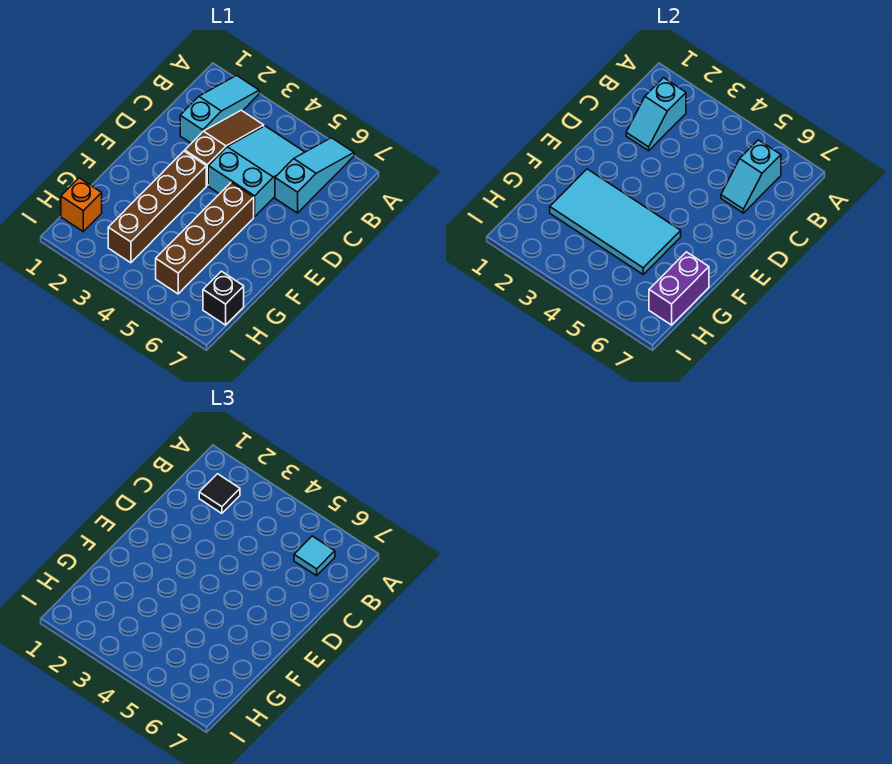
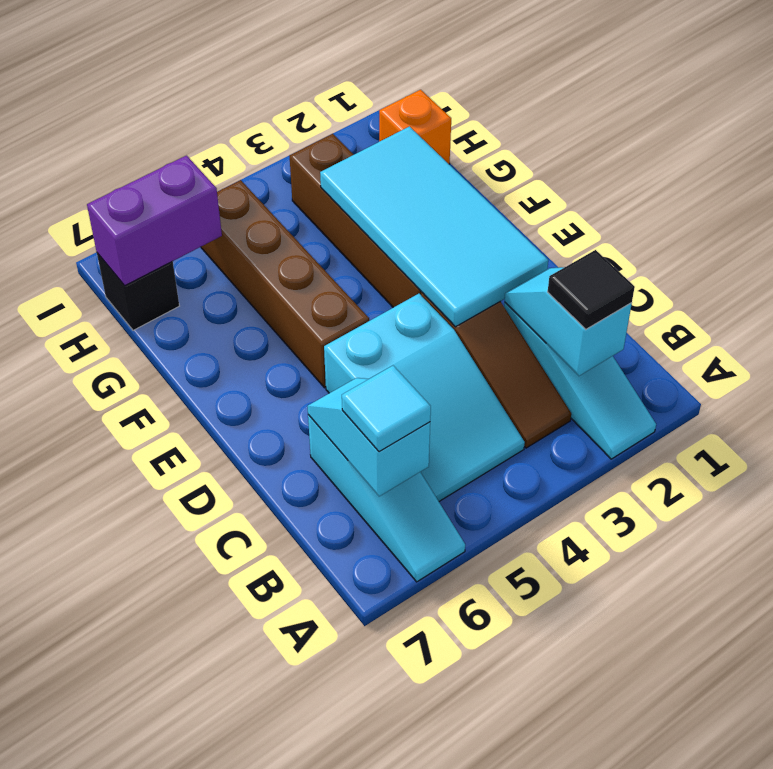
cyan 2x4 tile [550,169,681,274] -> cyan 2x4 tile turned to [320,126,548,327]
purple 1x2 brick [649,252,709,325] -> purple 1x2 brick turned to [87,156,222,286]

